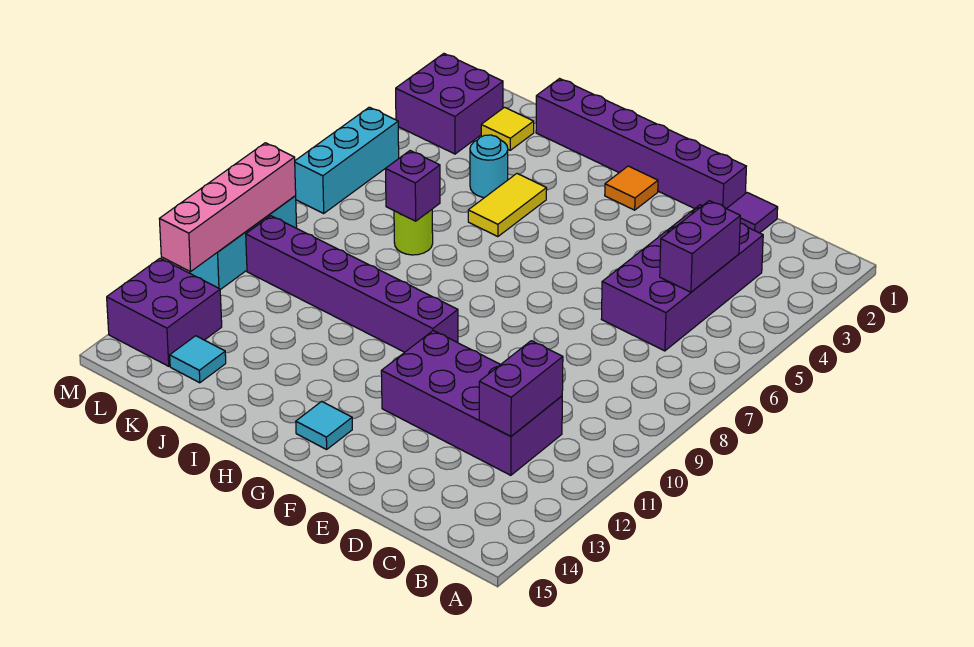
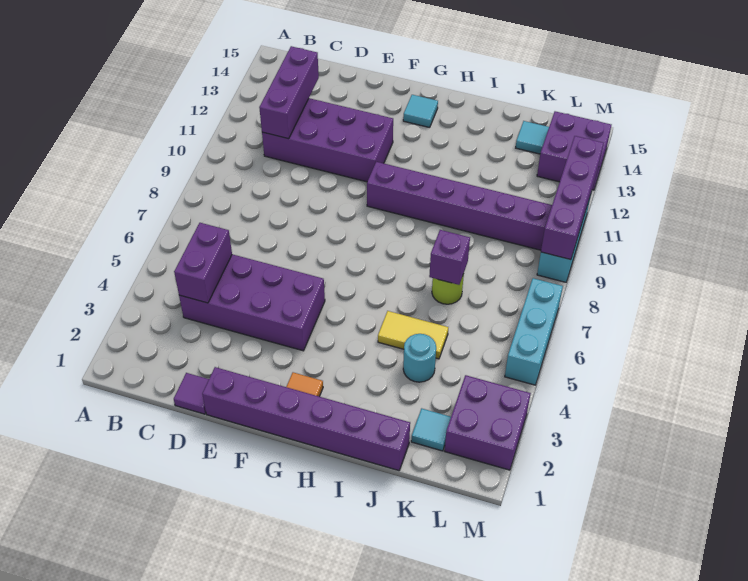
purple 2x4 brick [602,205,763,351] -> purple 2x4 brick turned to [179,254,325,351]
purple 1x2 brick [479,341,563,436] -> purple 1x3 brick [259,46,319,139]
yellow 1x2 tile [468,174,547,237] -> yellow 1x2 tile turned to [378,311,448,359]
yellow 1x1 tile [481,107,534,150] -> cyan 1x1 tile [411,408,451,451]
pink 1x4 brick [159,143,296,272] -> purple 1x4 brick [541,136,604,260]

